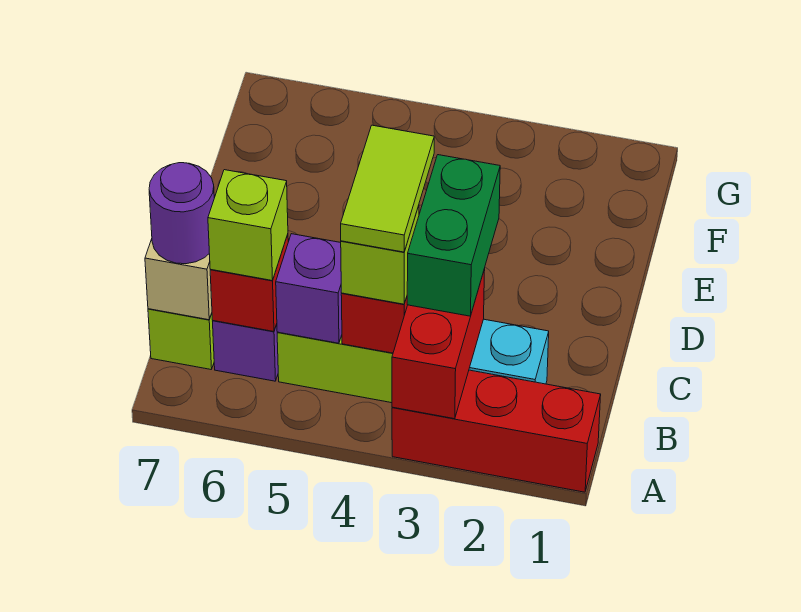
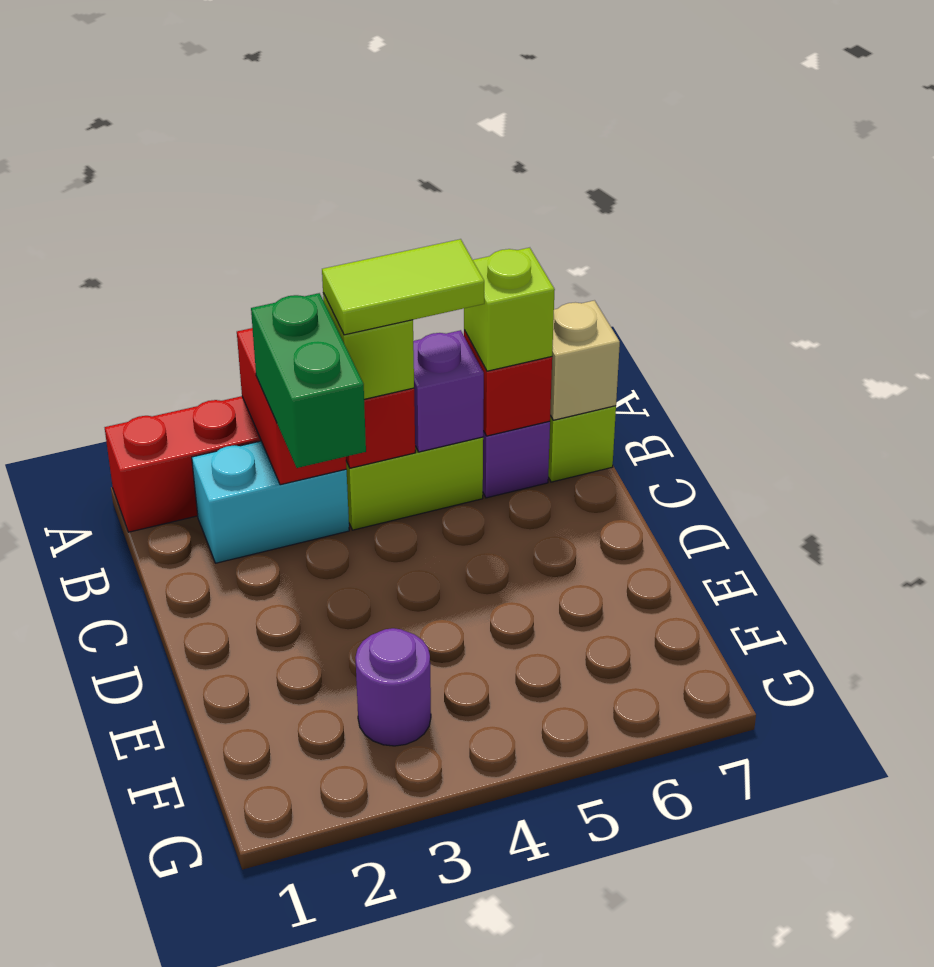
lime 1x2 tile [341,125,434,252] -> lime 1x2 tile turned to [322,239,484,335]
purple 1x1 round brick [149,163,214,264] -> purple 1x1 round brick moved to [355,628,431,746]

